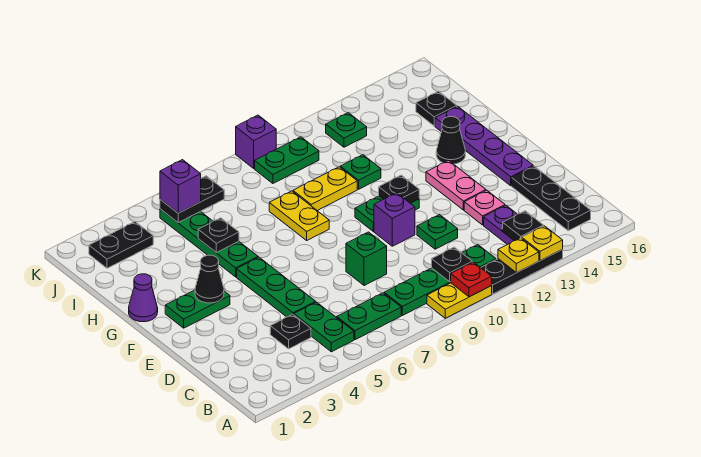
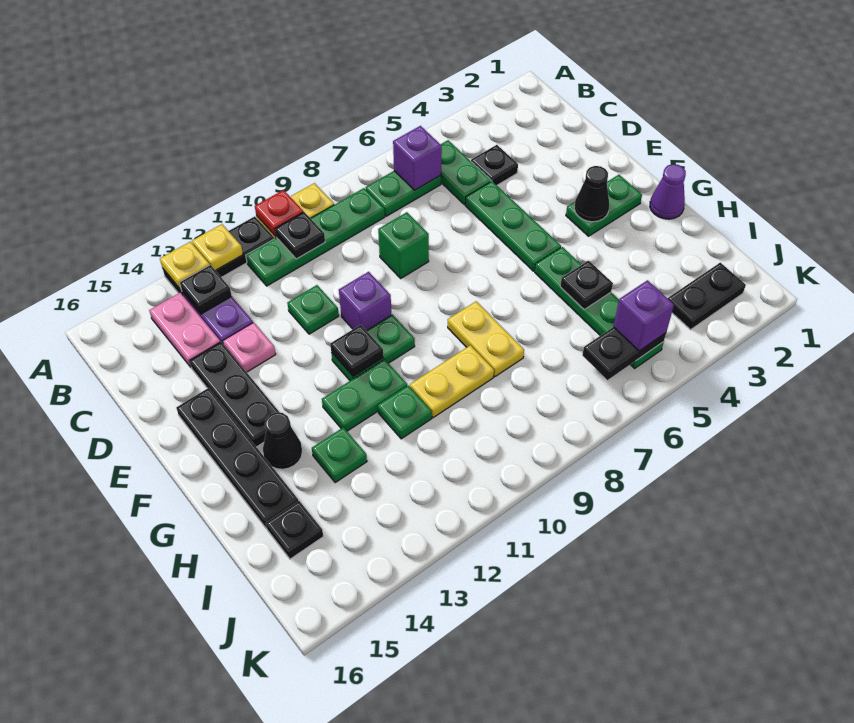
black 1x3 plate [512,166,591,231] -> black 1x3 plate moved to [190,342,279,447]
pink 1x2 plate [426,161,486,210] -> pink 1x2 plate moved to [149,293,220,367]
purple 1x4 plate [435,106,533,186] -> black 1x4 plate [176,388,298,528]
green 1x2 plate [255,137,319,183] -> green 1x2 plate moved to [322,359,407,431]
green 1x1 plate [326,113,367,147] -> green 1x1 plate moved to [312,427,367,483]
purple 1x1 brick [236,115,276,168] -> purple 1x1 brick moved to [393,126,442,191]

